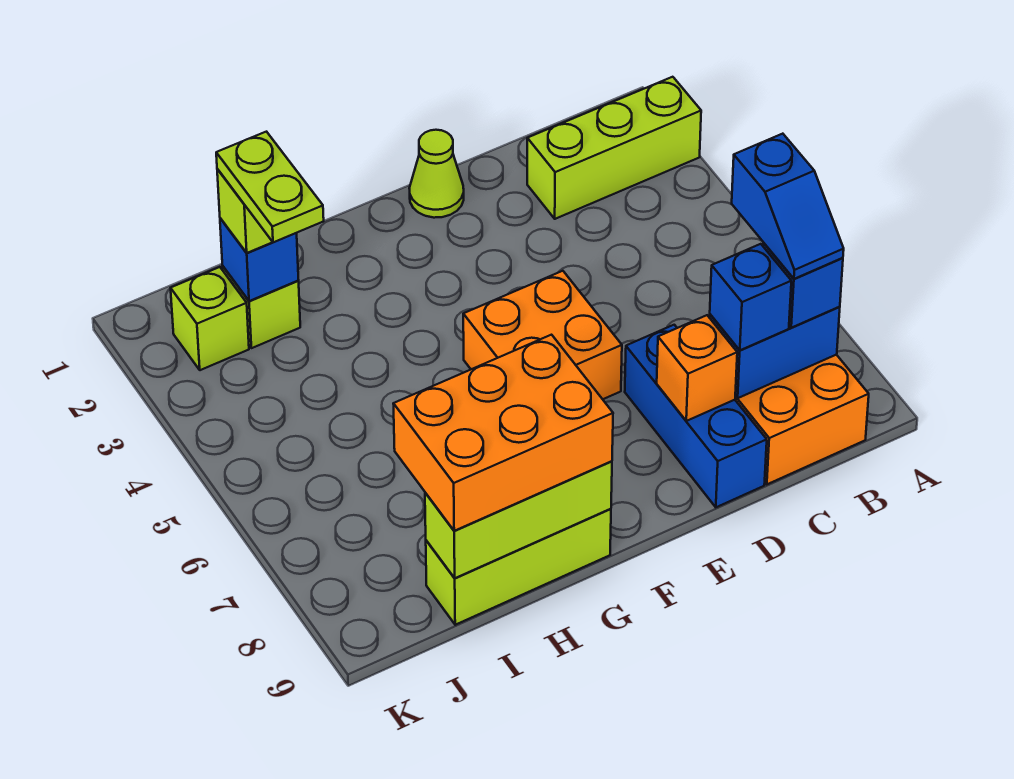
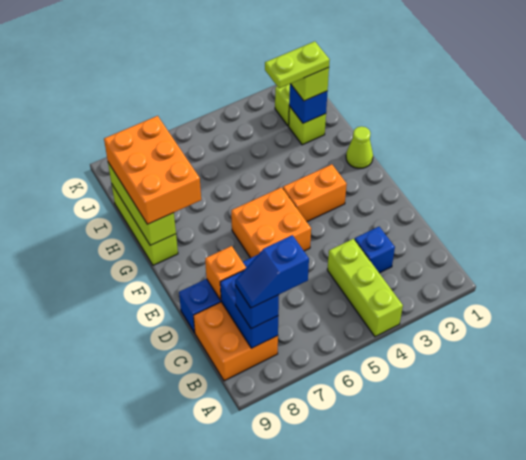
lime 1x3 brick [527,77,701,219] -> lime 1x3 brick moved to [327,239,403,337]
blue 1x1 brick [710,244,791,350] -> blue 1x1 brick moved to [355,227,395,273]
lime 1x1 cone [409,130,464,218] -> lime 1x1 cone moved to [346,126,373,168]
none -> orange 1x2 brick [283,164,347,222]

